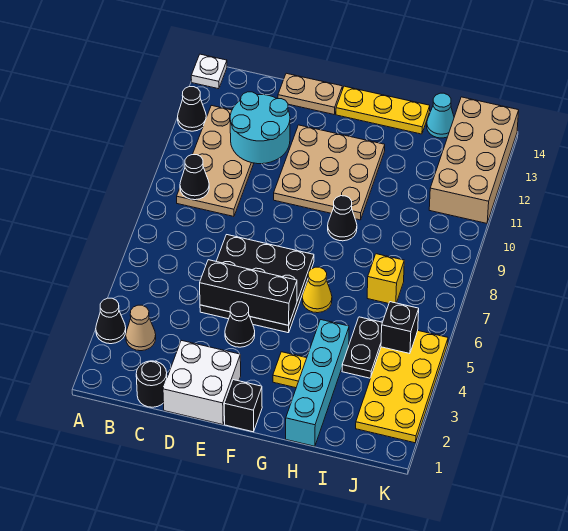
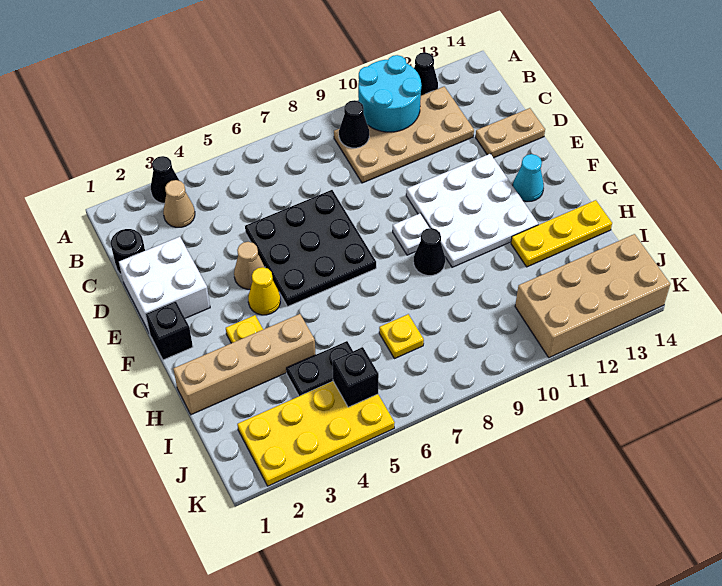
white 1x1 plate [191,54,227,89] -> white 1x1 plate moved to [393,213,430,255]
cyan 2x2 round brick [230,92,290,164] -> cyan 2x2 round brick moved to [358,55,422,132]
black 1x3 brick [200,260,297,325] -> none
tan 1x2 plate [278,73,342,114] -> tan 1x2 plate turned to [476,108,545,158]
black 1x1 cone [225,302,255,347] -> tan 1x1 cone [234,242,265,289]
tan 3x3 plate [274,125,385,220] -> white 3x3 plate [406,154,538,267]
yellow 1x3 plate [336,86,430,134] -> yellow 1x3 plate turned to [511,200,612,267]
yellow 1x1 cone [302,267,332,313] -> yellow 1x1 cone moved to [248,267,280,315]
cyan 1x4 brick [286,320,349,446] -> tan 1x4 brick [173,314,316,415]
yellow 1x1 brick [367,254,404,304] -> yellow 1x1 plate [379,314,424,359]
cyan 1x1 cone [427,93,454,138] -> cyan 1x1 cone moved to [513,154,544,201]

